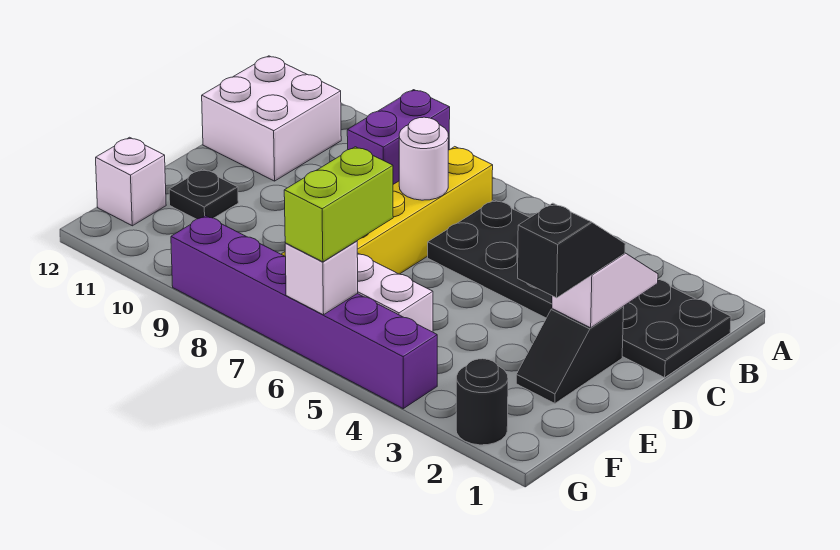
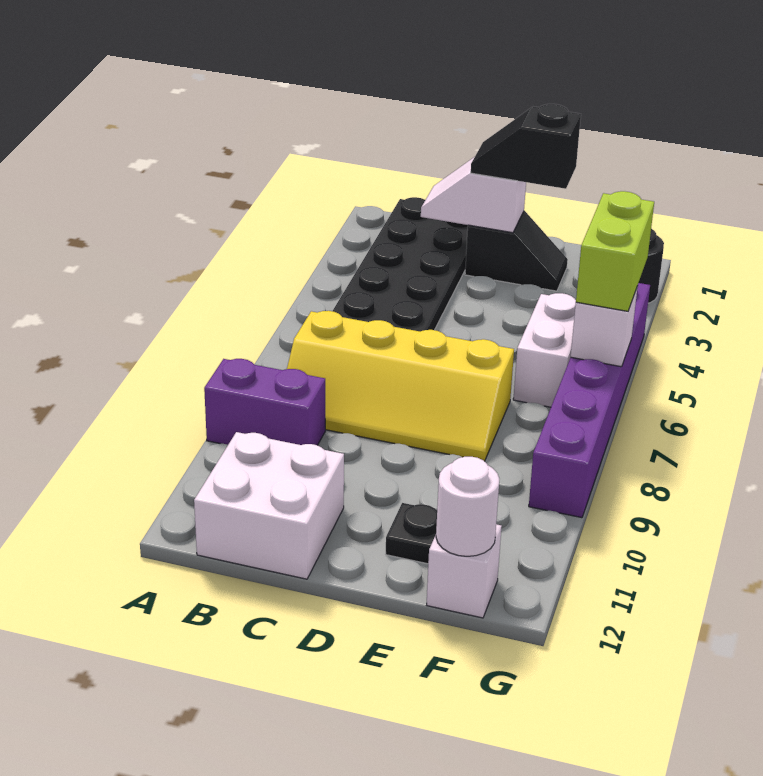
white 1x1 round brick [399,117,449,200] -> white 1x1 round brick moved to [436,457,499,556]
lime 1x2 brick [284,147,393,262] -> lime 1x2 brick turned to [576,191,654,311]

